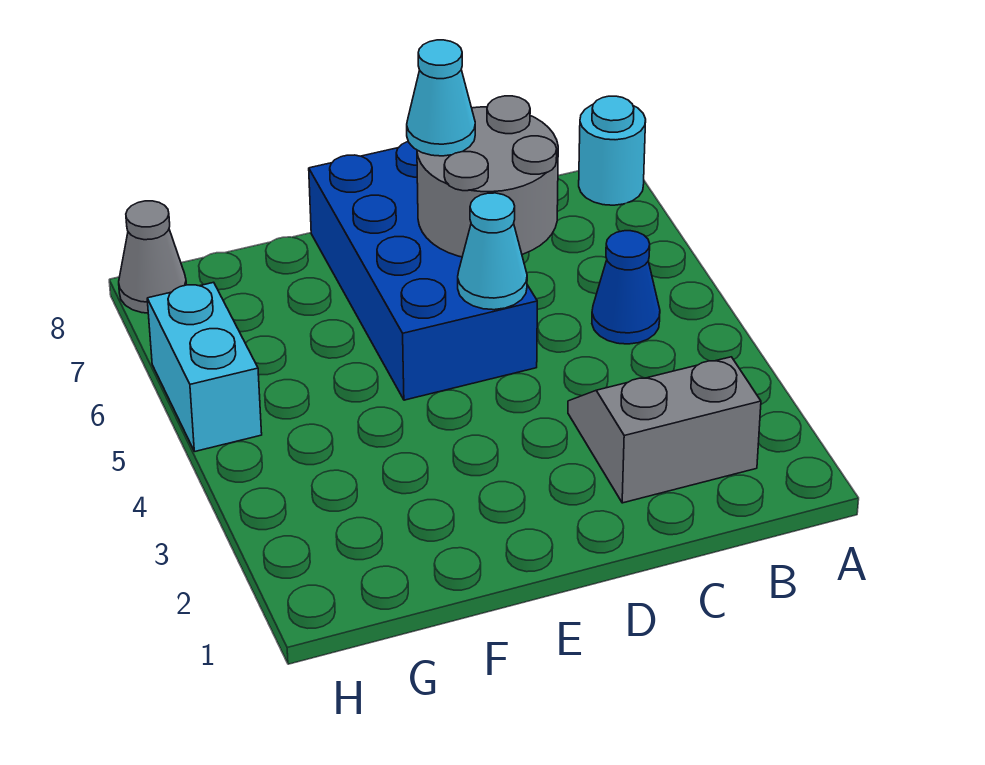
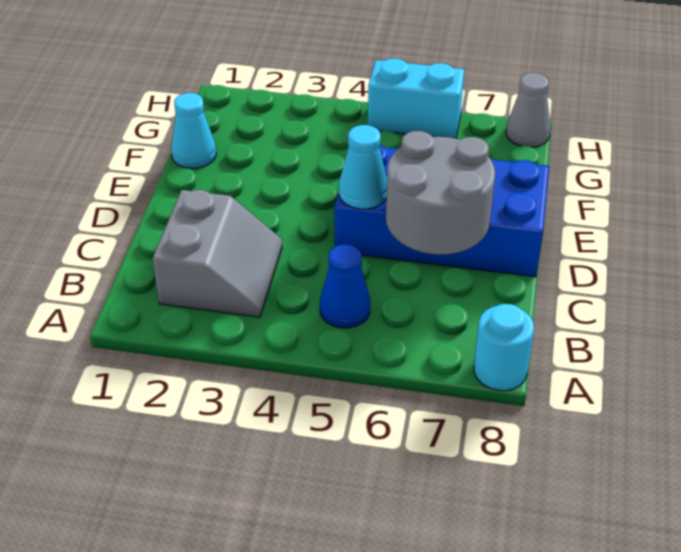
cyan 1x1 cone [407,40,475,156] -> cyan 1x1 cone moved to [171,93,216,168]

